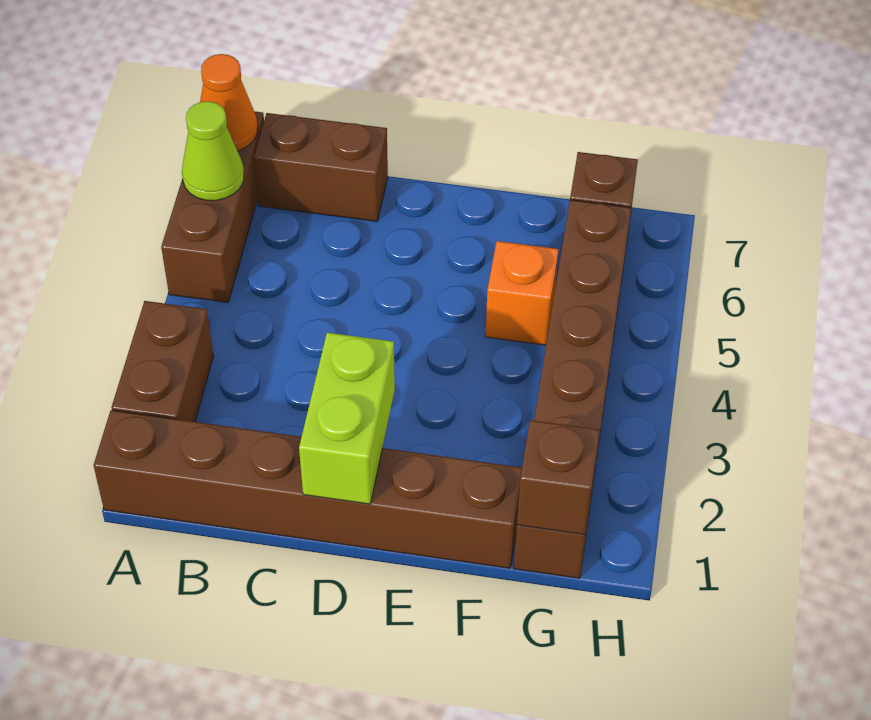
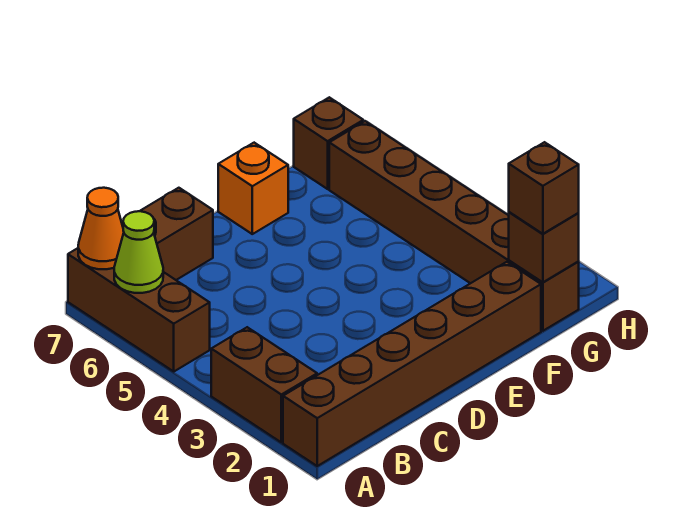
lime 1x2 brick [299,333,395,504] -> none
orange 1x1 brick [485,241,559,345] -> orange 1x1 brick moved to [218,143,288,234]
none -> brown 1x1 brick [509,142,579,234]

